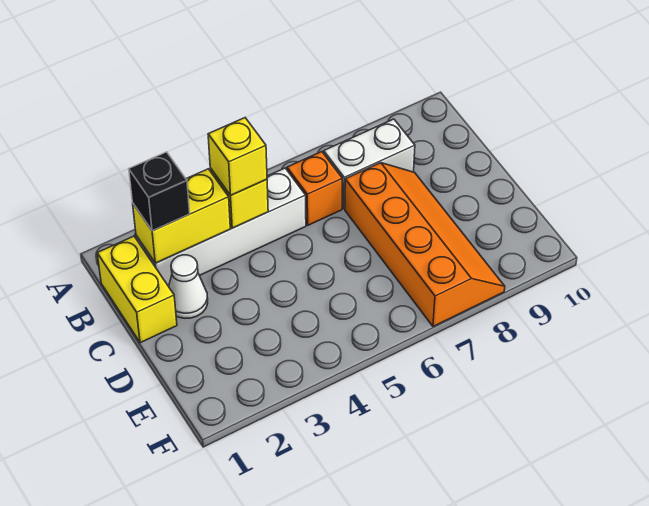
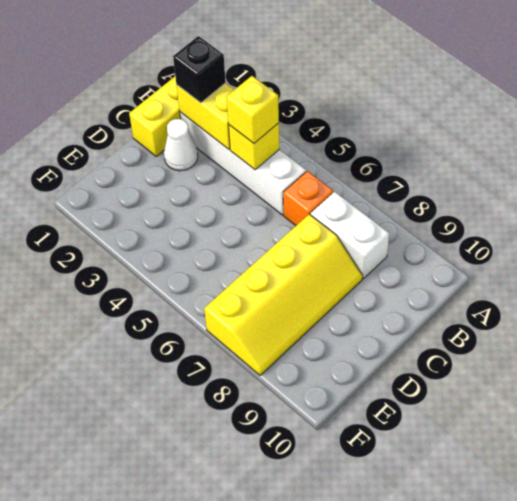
orange 2x4 slope [345,163,505,326] -> yellow 2x4 slope [204,214,363,375]

